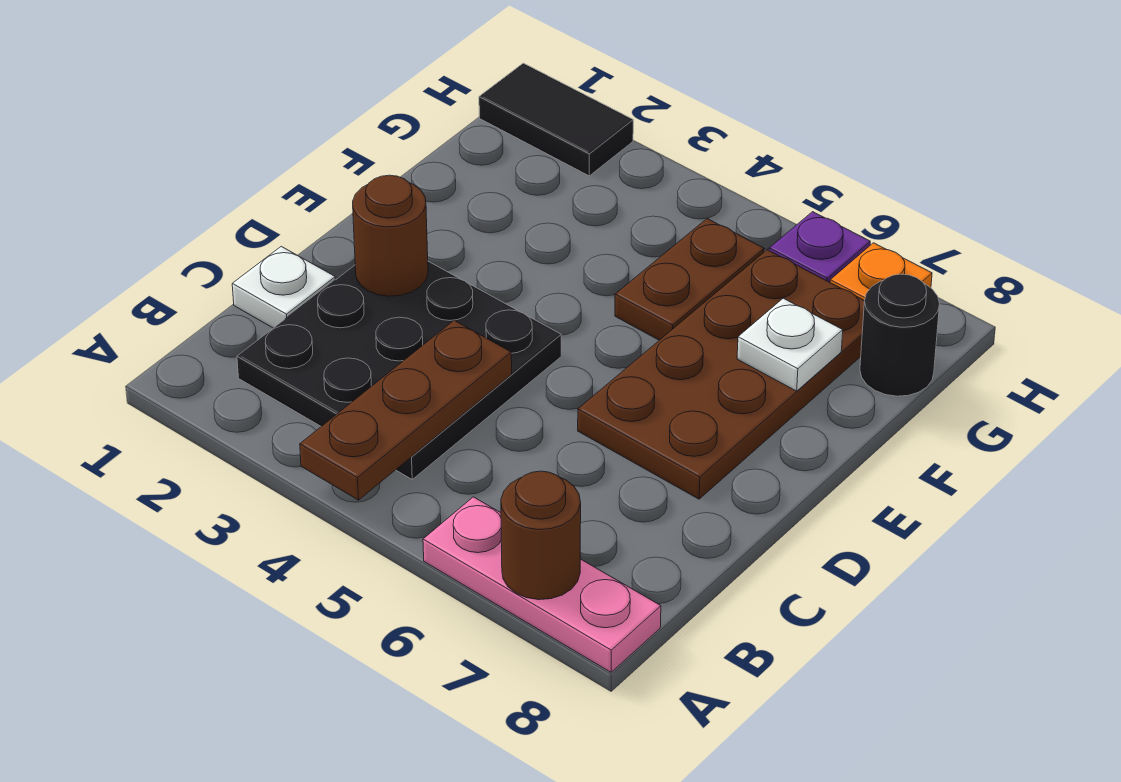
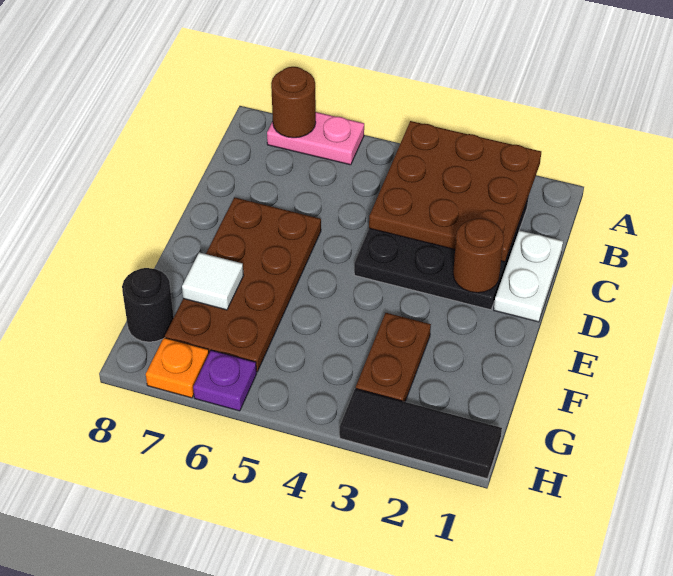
brown 1x3 plate [300,320,512,500] -> brown 3x3 plate [369,121,541,262]
pink 1x3 plate [423,497,661,672] -> pink 1x2 plate [267,112,364,165]
white 1x1 plate [232,246,335,328] -> white 1x2 plate [494,230,563,322]
brown 1x2 plate [615,218,764,340] -> brown 1x2 plate moved to [356,313,431,402]
white 1x1 plate [737,298,843,391] -> white 1x1 tile [182,252,244,310]
black 1x2 tile [479,63,633,176] -> black 1x3 tile [340,389,502,479]

